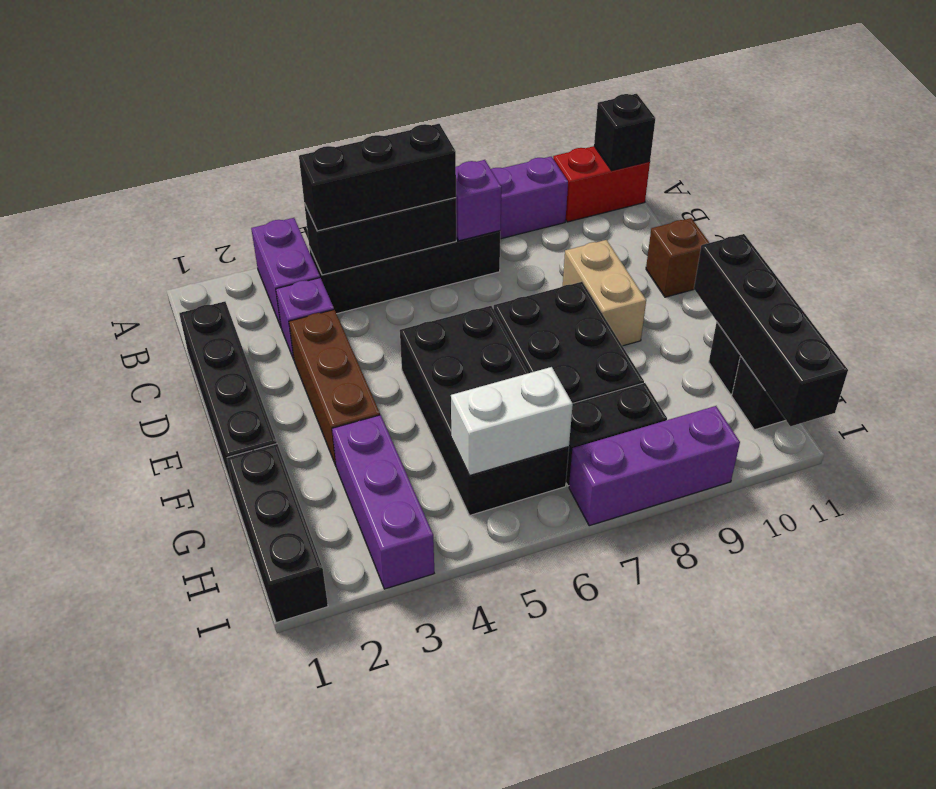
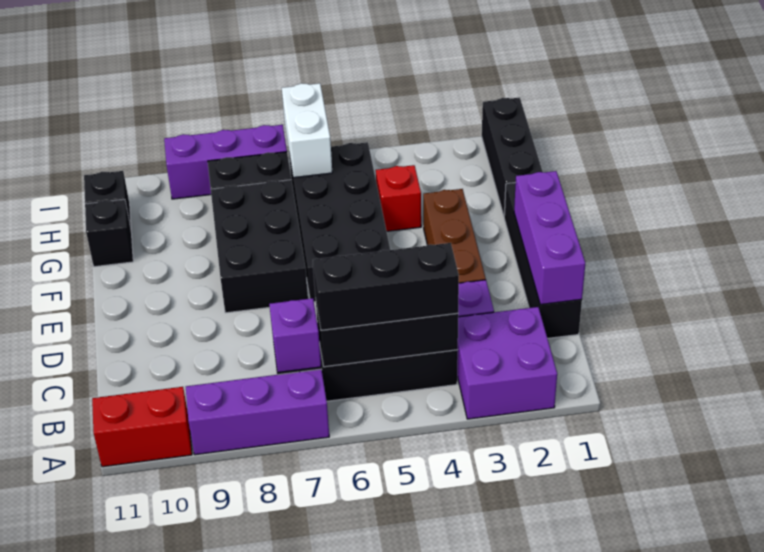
purple 1x2 brick [251,218,320,326] -> purple 2x2 brick [457,307,557,419]
black 1x1 brick [594,94,655,171] -> none
tan 1x2 brick [563,240,646,346] -> none
brown 1x1 brick [646,218,709,297] -> none
black 1x4 brick [694,234,848,426] -> none
purple 1x3 brick [332,415,434,589] -> purple 1x3 brick moved to [514,171,585,305]
none -> red 1x1 brick [376,165,421,231]
white 1x2 brick [451,367,573,476] -> white 1x2 brick turned to [282,83,332,178]

